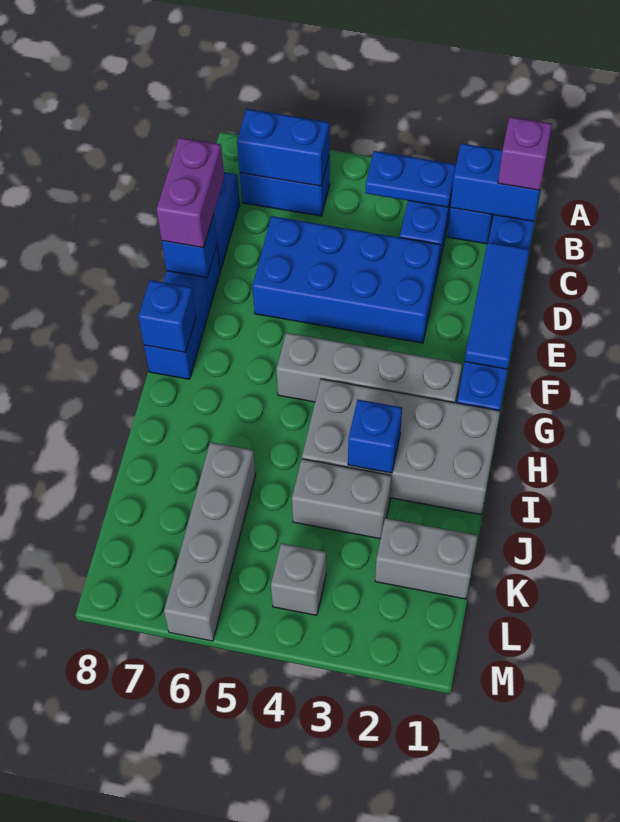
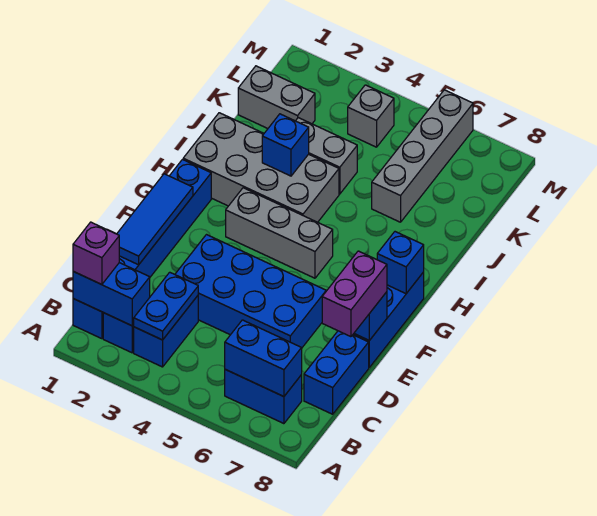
blue 1x2 plate [365,151,456,207] -> blue 1x2 plate turned to [133,272,198,340]
grey 1x4 brick [276,333,462,403] -> grey 1x3 brick [226,188,333,278]

